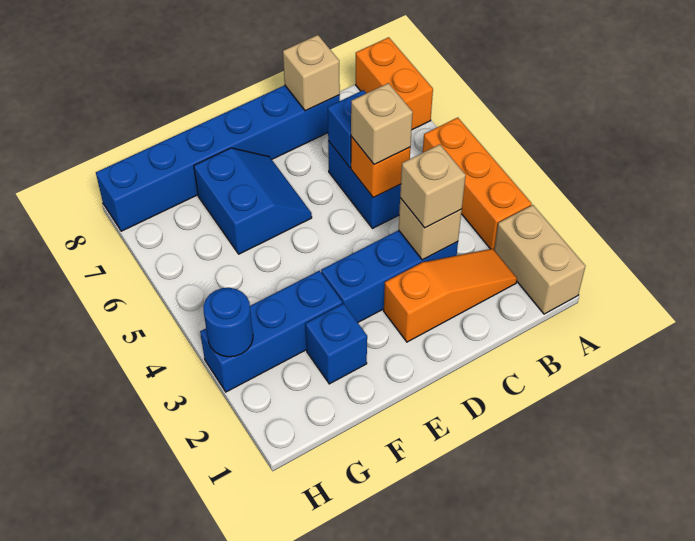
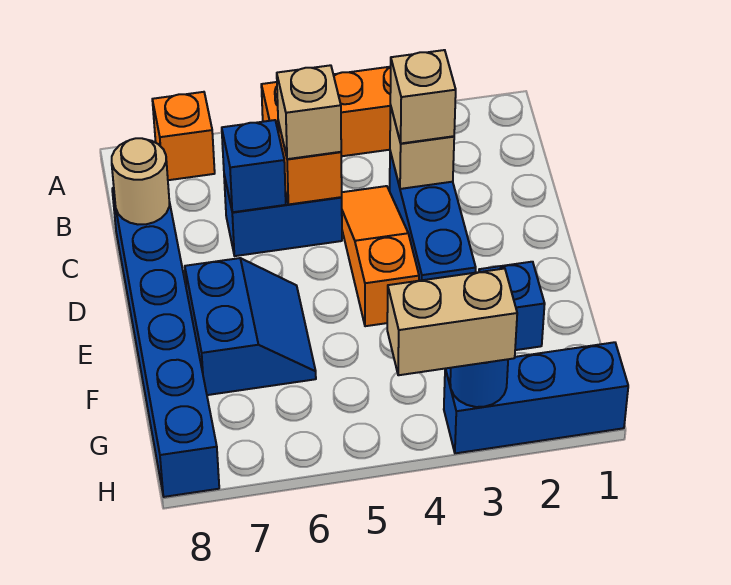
tan 1x2 brick [494,205,585,314] -> tan 1x2 brick moved to [387,269,517,375]
orange 1x2 brick [356,37,433,130] -> orange 1x1 brick [152,92,215,180]
orange 1x3 slope [384,249,517,342] -> orange 1x3 slope moved to [342,186,419,326]
tan 1x1 brick [283,35,340,111] -> tan 1x1 round brick [112,138,169,224]
blue 2x2 slope [194,148,312,254] -> blue 2x2 slope turned to [185,258,316,395]
blue 1x3 brick [200,271,342,392] -> blue 1x3 brick turned to [444,342,628,453]

